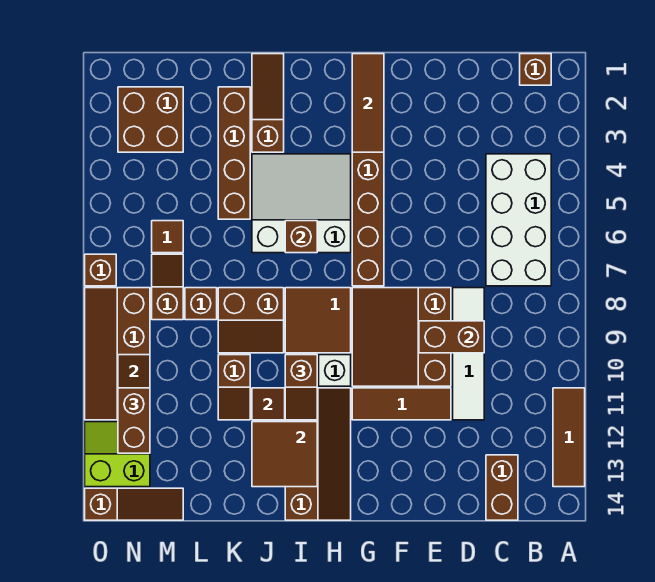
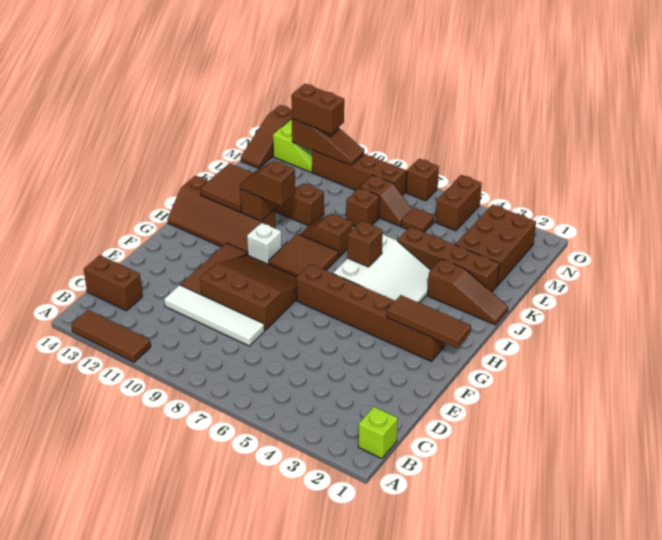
brown 1x1 brick [520,54,551,85] -> lime 1x1 brick [358,407,398,459]
white 2x4 brick [486,154,551,286] -> none
brown 1x2 brick [419,321,484,353] -> brown 1x2 brick moved to [436,175,482,231]
brown 2x2 slope [218,288,284,353] -> brown 1x2 slope [300,213,352,258]
brown 2x2 brick [118,87,183,152] -> brown 2x3 brick [455,204,536,285]

